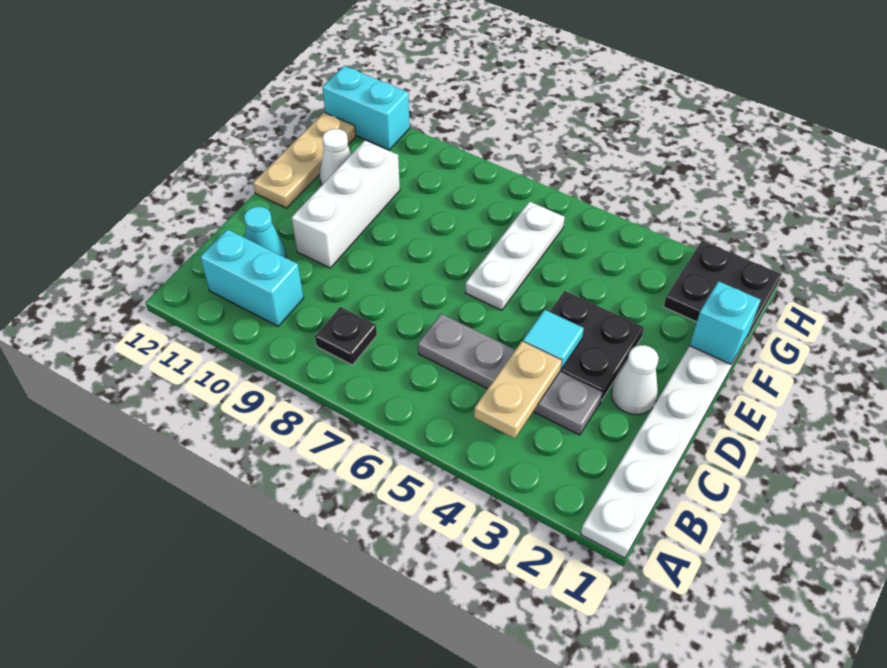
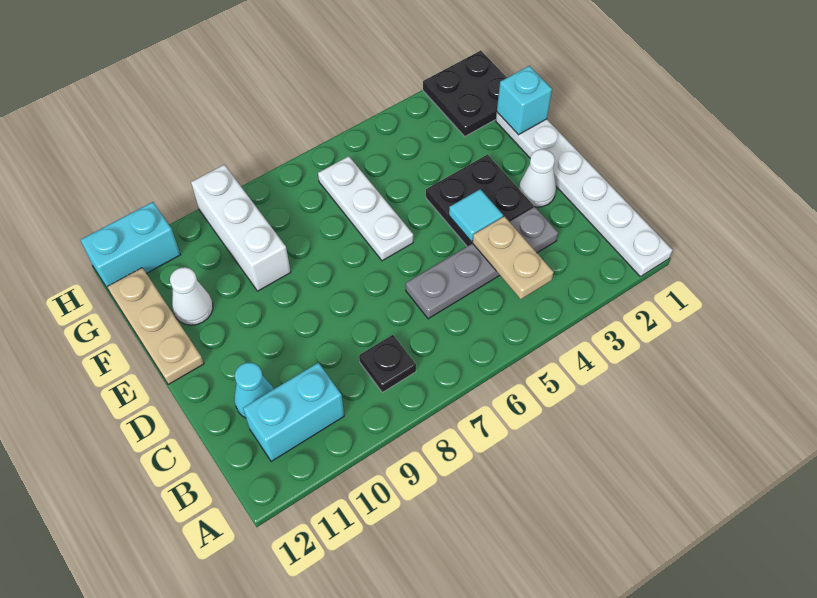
white 1x3 brick [292,140,400,268] -> white 1x3 brick moved to [191,165,291,291]

